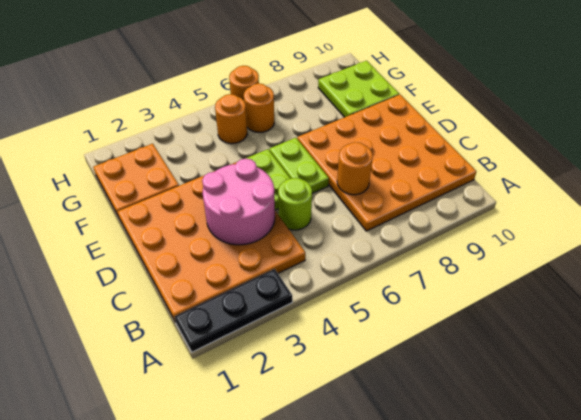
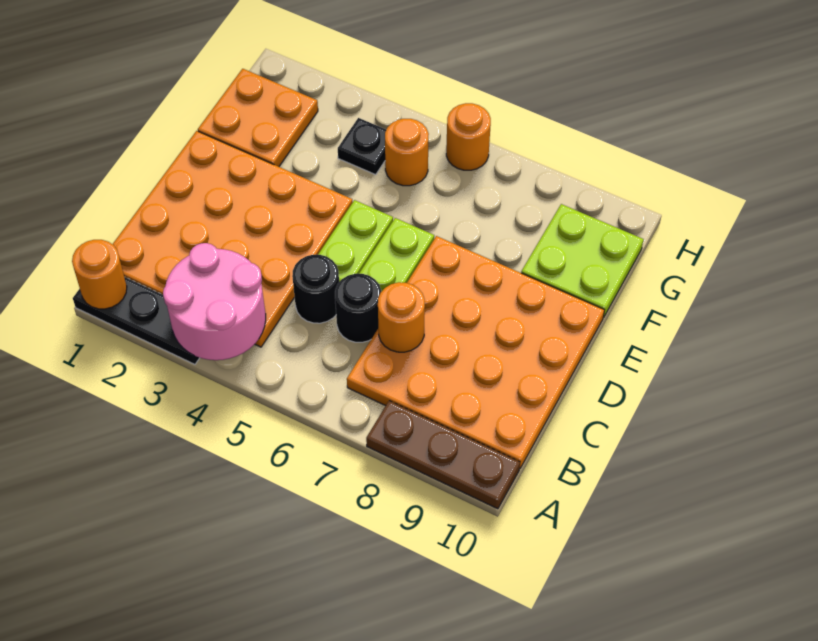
none -> brown 1x3 plate [366,401,520,509]
pink 2x2 round brick [202,159,275,245] -> pink 2x2 round brick moved to [163,243,266,360]
lime 1x1 round brick [278,178,312,230] -> black 1x1 round brick [292,255,339,323]
none -> black 1x1 round brick [335,274,381,342]
none -> black 1x1 plate [338,118,386,175]
orange 1x1 round brick [244,83,274,132] -> orange 1x1 round brick moved to [72,240,127,309]

